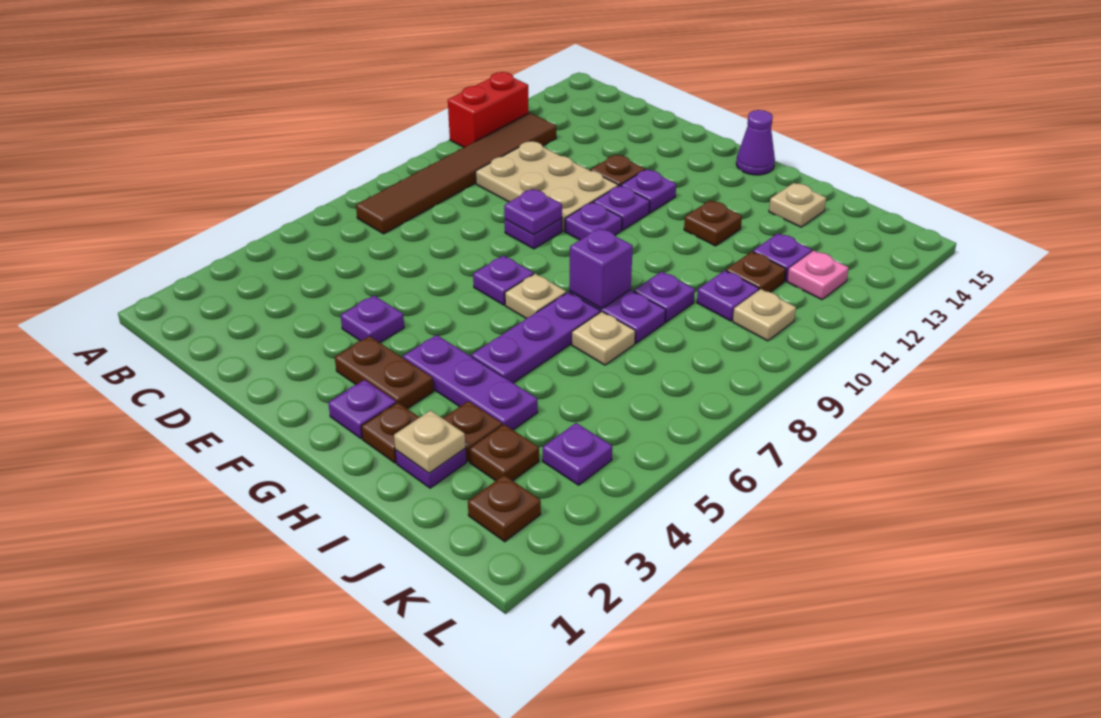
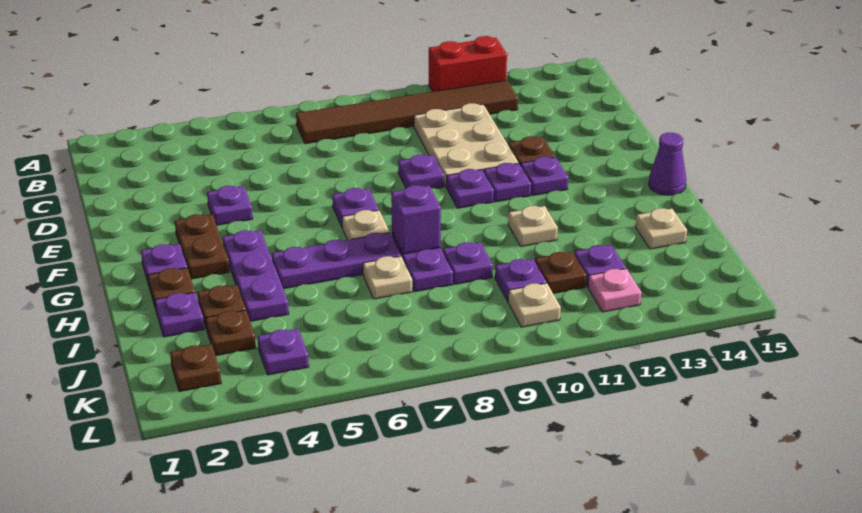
purple 1x1 plate [504,189,562,235] -> none
brown 1x1 plate [684,200,742,246] -> none
tan 1x1 plate [394,410,465,473] -> tan 1x1 plate moved to [508,206,558,246]

